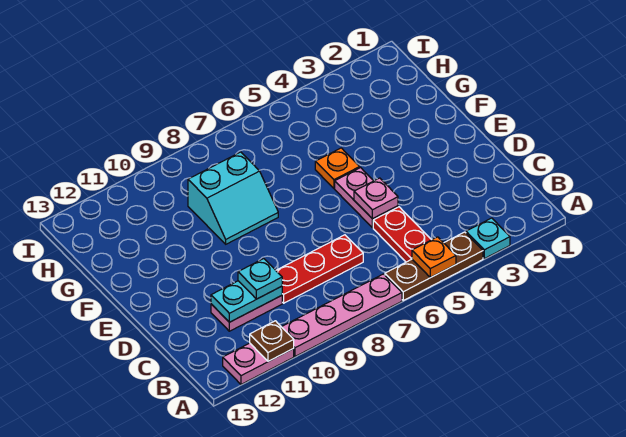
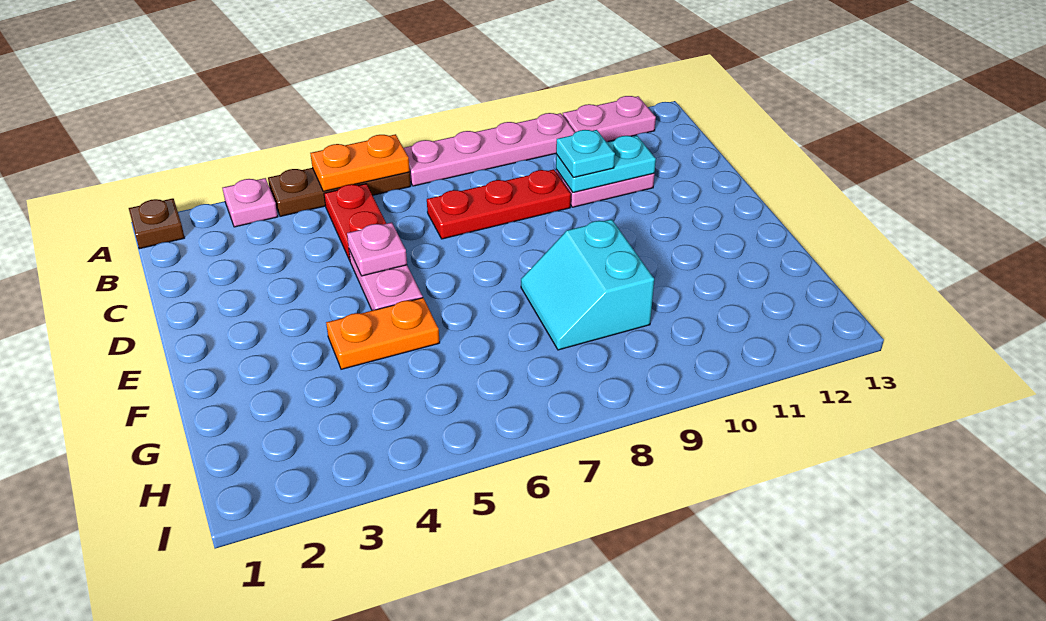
cyan 1x1 plate [466,218,510,259] -> pink 1x1 plate [223,178,278,227]
orange 1x1 plate [412,237,456,278] -> orange 1x2 plate [310,134,410,191]
brown 1x1 plate [250,321,294,361] -> brown 1x1 plate moved to [129,198,185,249]
orange 1x1 plate [315,148,360,188] -> orange 1x2 plate [326,298,440,369]
cyan 2x2 slope [188,152,278,244] -> cyan 2x2 slope turned to [521,219,654,350]

